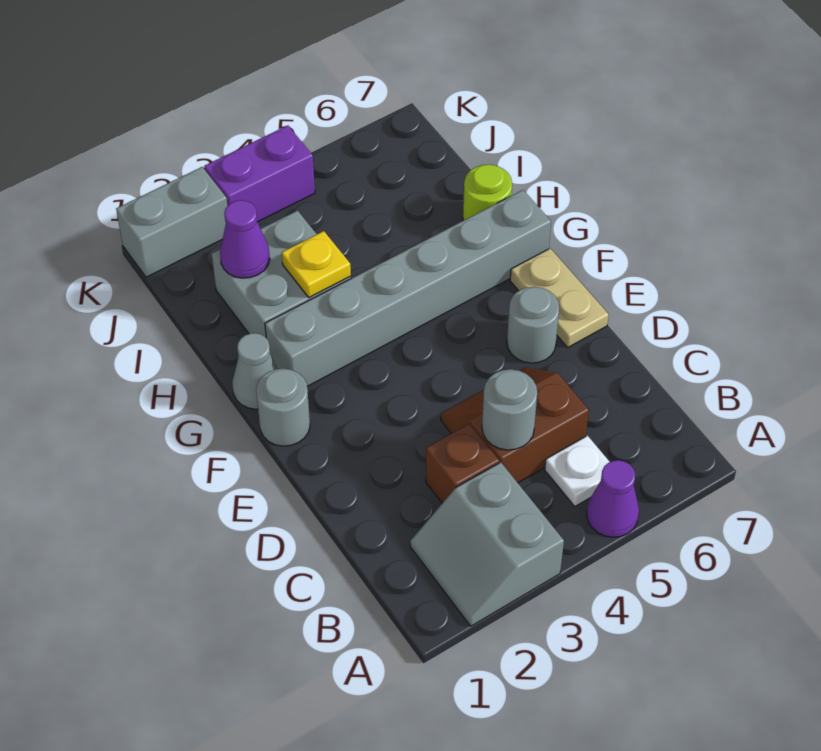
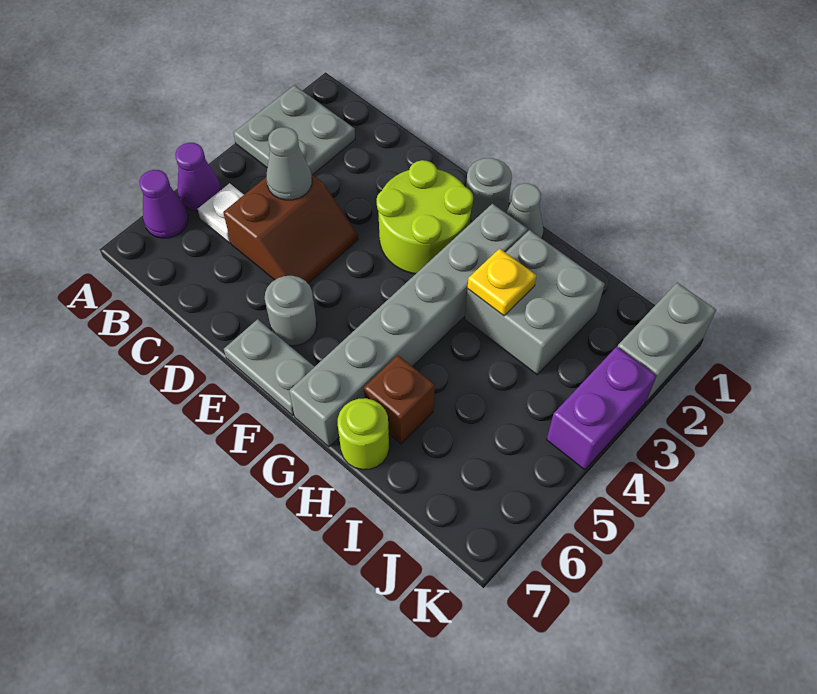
grey 2x2 slope [410,462,564,626] -> grey 2x2 plate [233,85,355,175]
brown 1x1 brick [426,424,499,503] -> brown 1x1 brick moved to [364,355,435,444]
grey 1x1 round brick [482,369,537,450] -> grey 1x1 cone [266,127,312,200]
none -> lime 2x2 round brick [377,160,473,274]
tan 1x2 plate [510,248,609,347] -> grey 1x2 plate [224,319,314,416]
purple 1x1 cone [220,200,270,278] -> purple 1x1 cone moved to [139,170,188,238]

